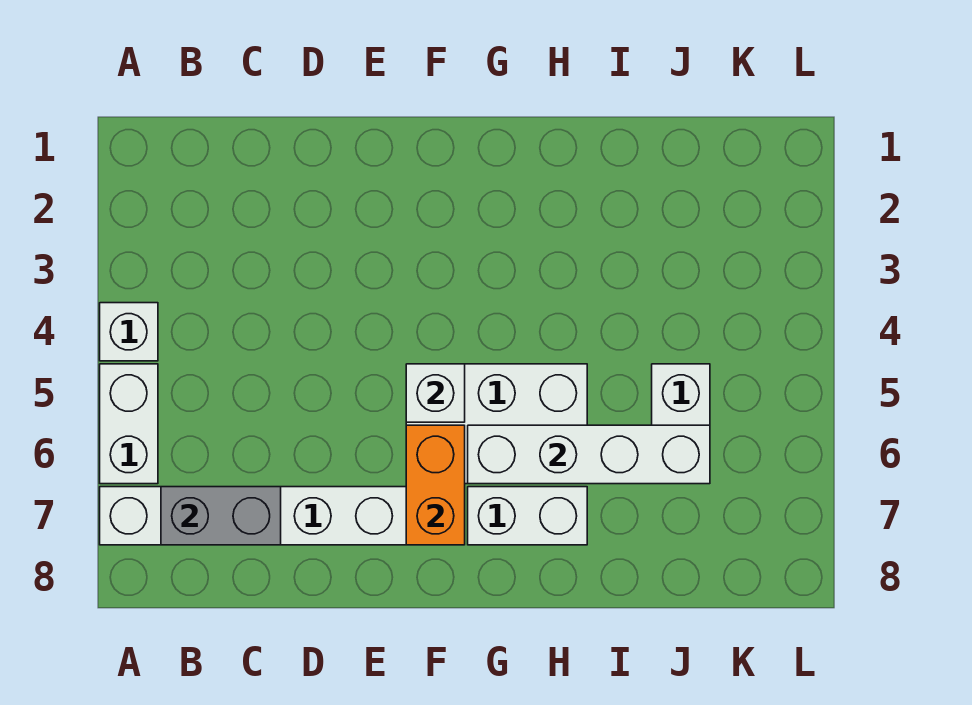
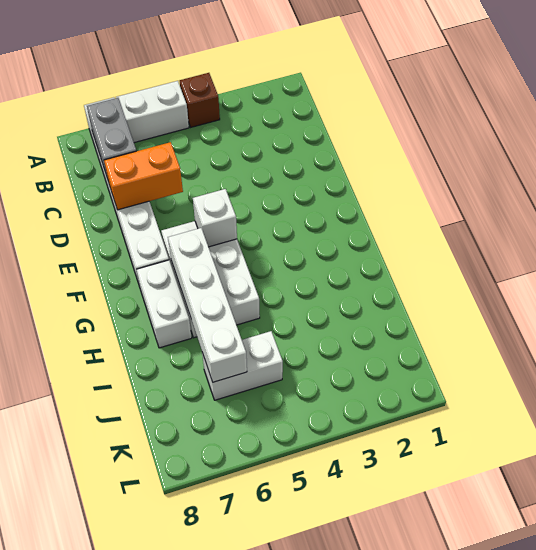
white 1x1 brick [100,303,158,361] -> brown 1x1 brick [180,73,220,127]
orange 1x2 brick [406,425,465,545] -> orange 1x2 brick moved to [104,142,183,210]

